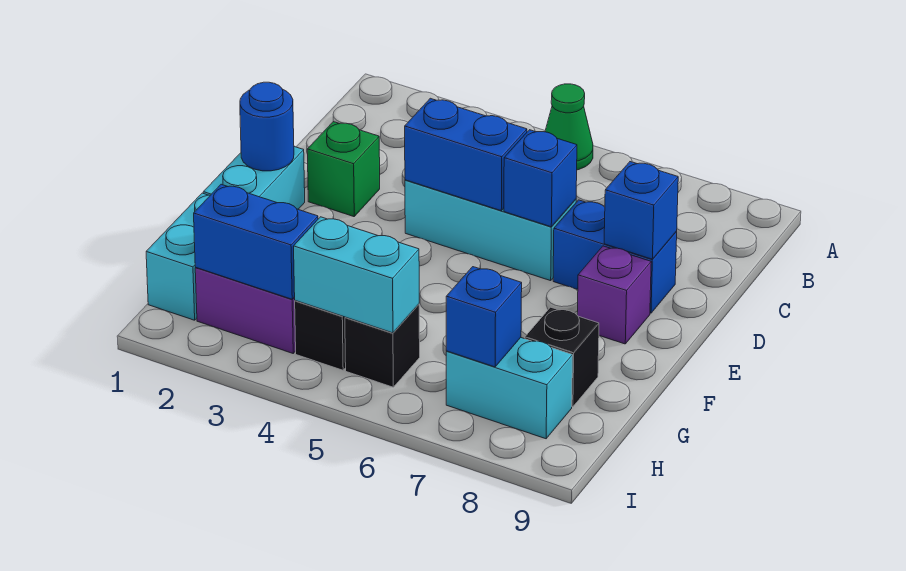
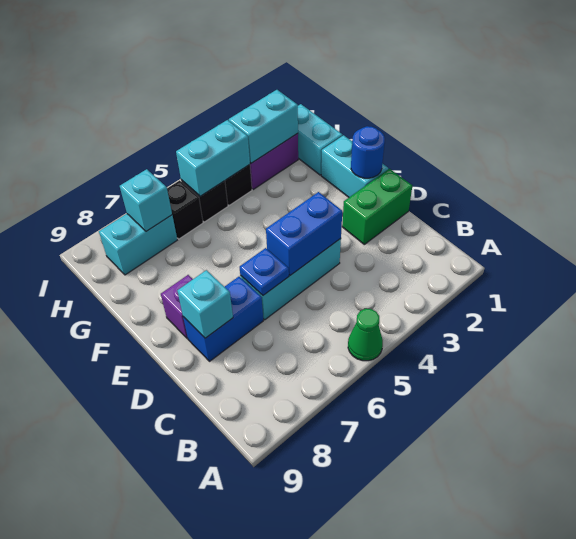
green 1x1 brick [307,122,380,217] -> green 1x2 brick [342,169,412,244]
blue 1x1 brick [504,130,577,227] -> blue 1x1 plate [240,248,289,295]
blue 1x1 brick [604,162,678,259] -> cyan 1x1 brick [177,270,233,338]
black 1x1 brick [525,307,599,407] -> black 1x1 brick moved to [167,180,203,239]
blue 1x2 brick [194,184,318,299] -> cyan 1x2 brick [229,90,298,163]
blue 1x1 brick [446,267,522,367] -> cyan 1x1 brick [120,169,172,231]

